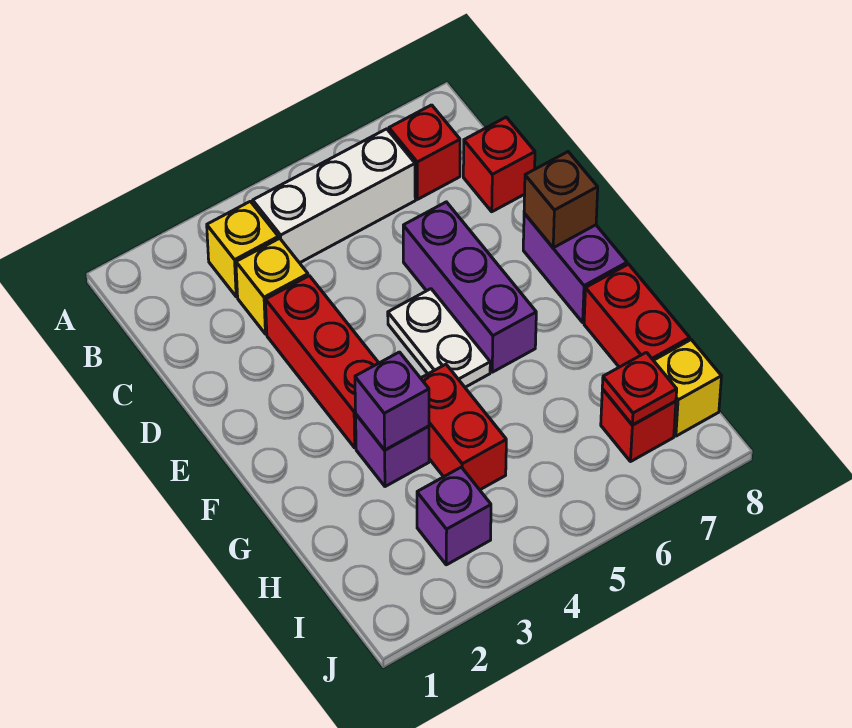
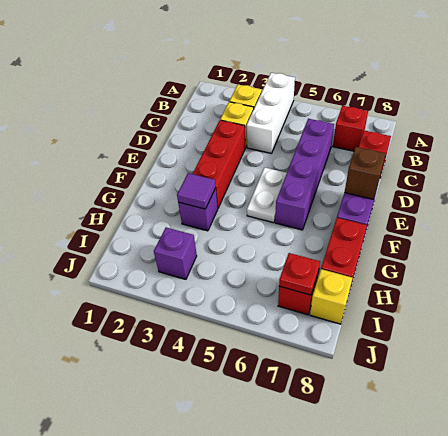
white 1x3 brick [253,129,415,263] -> white 1x3 brick turned to [247,73,295,153]
purple 1x3 brick [403,202,536,372] -> purple 1x4 brick [275,119,334,230]
purple 1x1 brick [355,352,429,450] -> purple 1x1 tile [177,173,216,209]
red 1x2 brick [421,364,506,490] -> none

